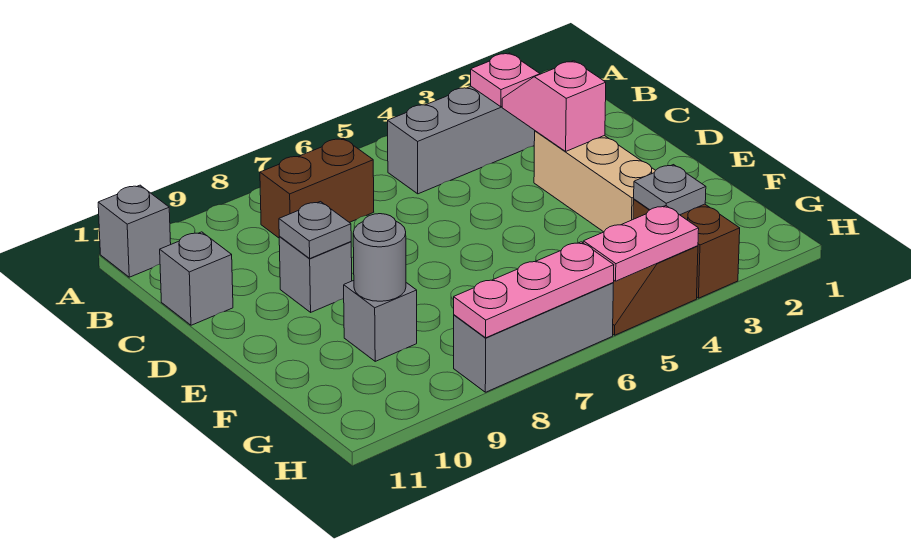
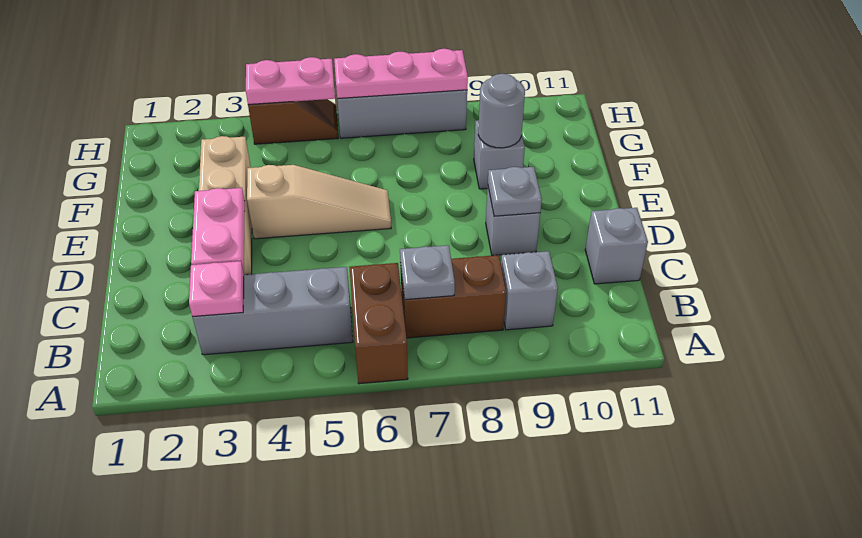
grey 1x1 brick [98,185,171,277] -> grey 1x1 brick moved to [501,251,558,330]
pink 1x2 slope [502,61,606,151] -> pink 1x2 plate [191,188,245,272]
none -> tan 1x3 slope [247,165,391,239]
brown 1x2 brick [633,199,740,298] -> brown 1x2 brick moved to [349,263,408,384]
grey 1x1 plate [634,165,706,215] -> grey 1x1 plate moved to [400,245,455,300]

